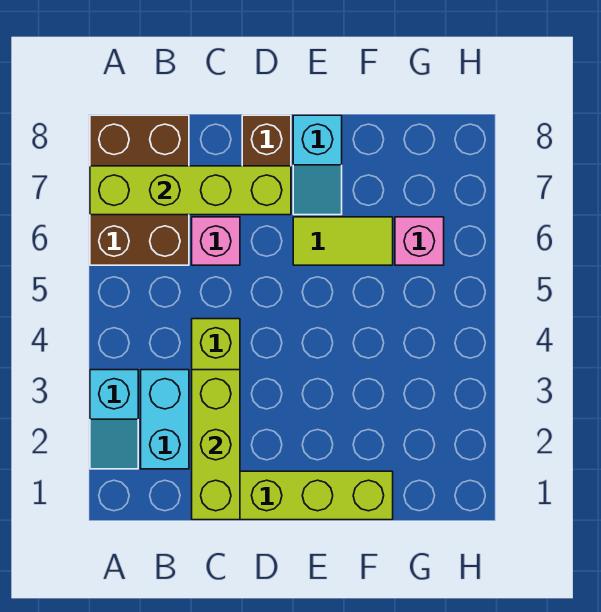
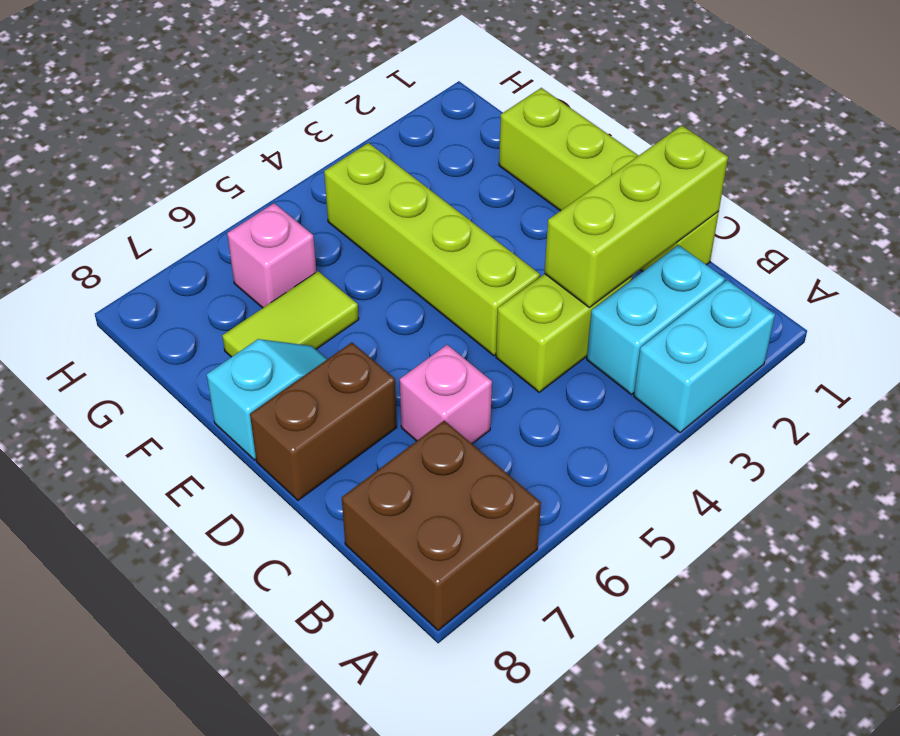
cyan 1x2 slope [90,370,138,469] -> cyan 1x2 brick [634,280,775,433]
brown 2x3 brick [90,115,189,265] -> brown 2x2 brick [342,421,541,630]
lime 1x4 brick [90,166,291,215] -> lime 1x4 brick moved to [324,143,540,356]
lime 1x2 tile [293,217,393,265] -> lime 1x2 tile turned to [222,271,359,357]

